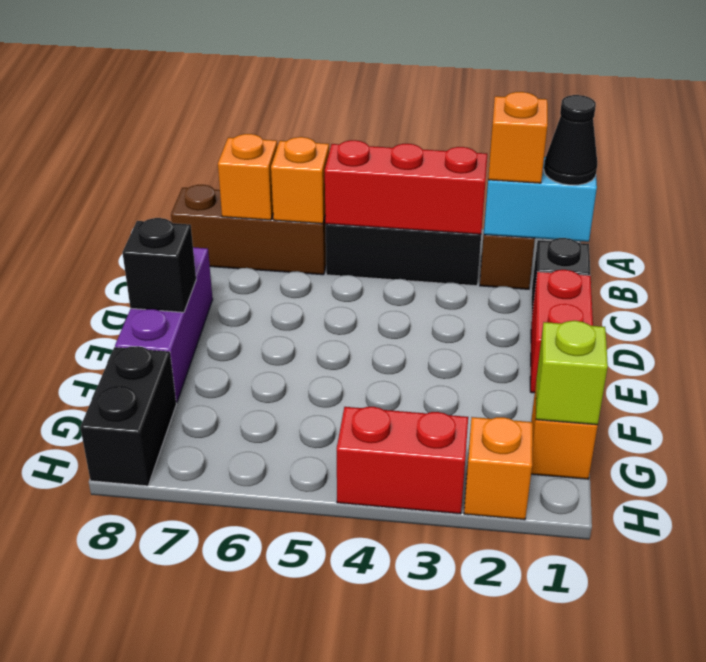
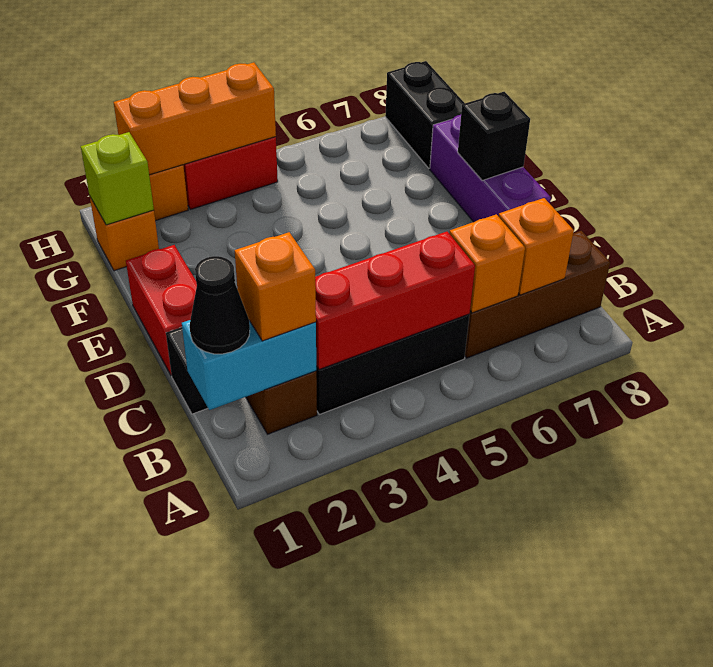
none -> orange 1x3 brick [114,63,276,175]

